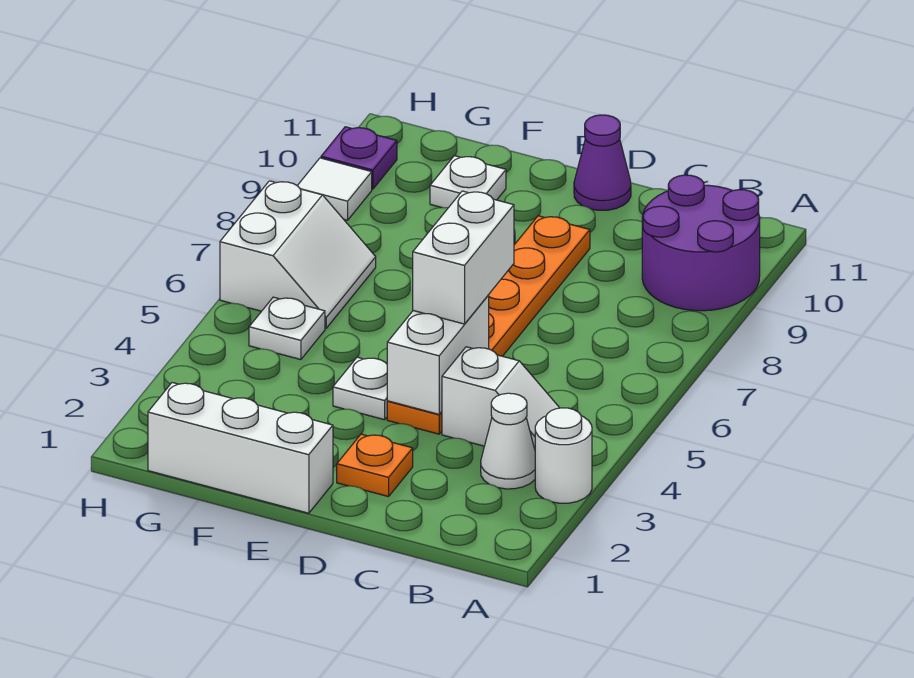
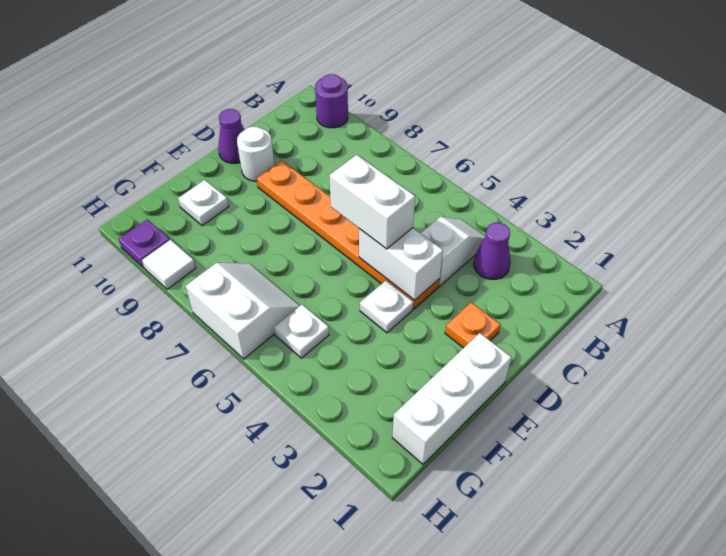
white 1x1 round brick [535,408,592,503] -> white 1x1 round brick moved to [237,127,275,181]
purple 2x2 round brick [642,175,760,311] -> purple 1x1 round brick [315,74,348,128]
white 1x1 cone [481,393,535,489] -> purple 1x1 cone [474,223,511,279]

